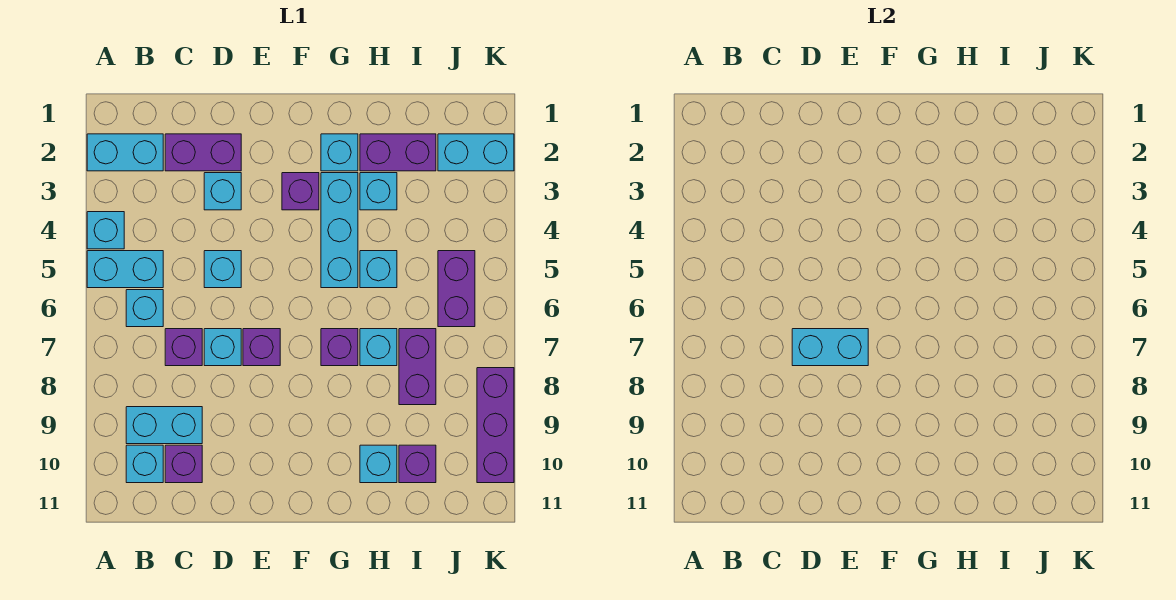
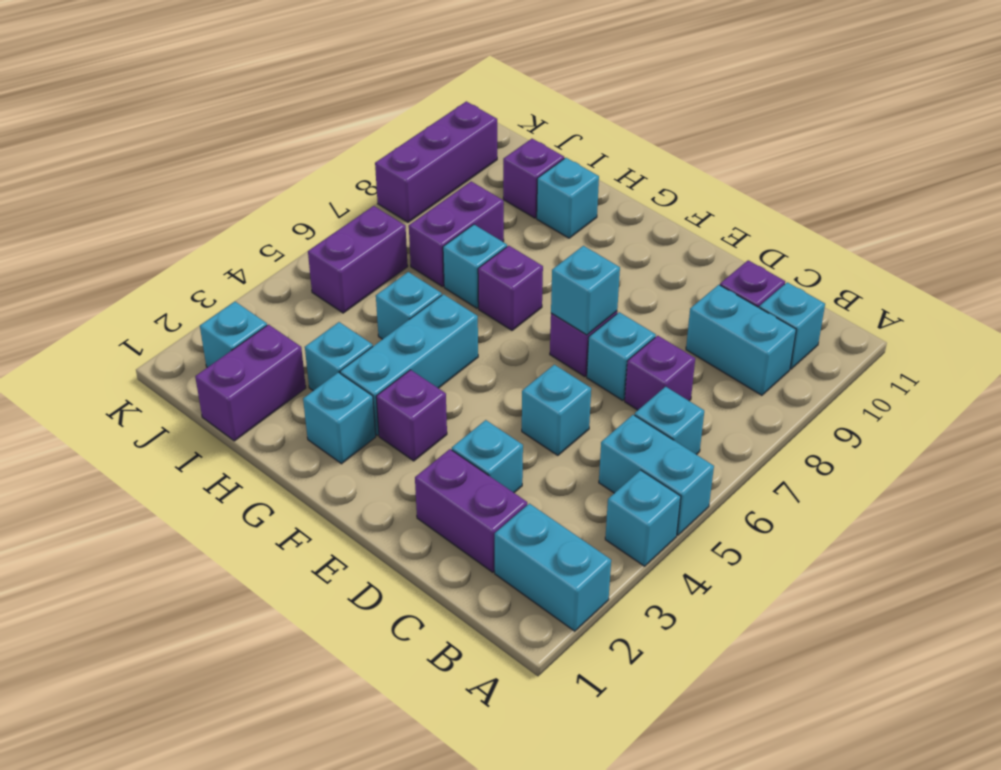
cyan 1x2 brick [792,329,868,366] -> cyan 1x1 brick [551,246,620,335]
purple 1x2 brick [360,134,436,171] -> purple 1x2 brick turned to [195,324,306,441]
cyan 1x2 brick [438,134,514,171] -> cyan 1x1 brick [200,302,267,367]

